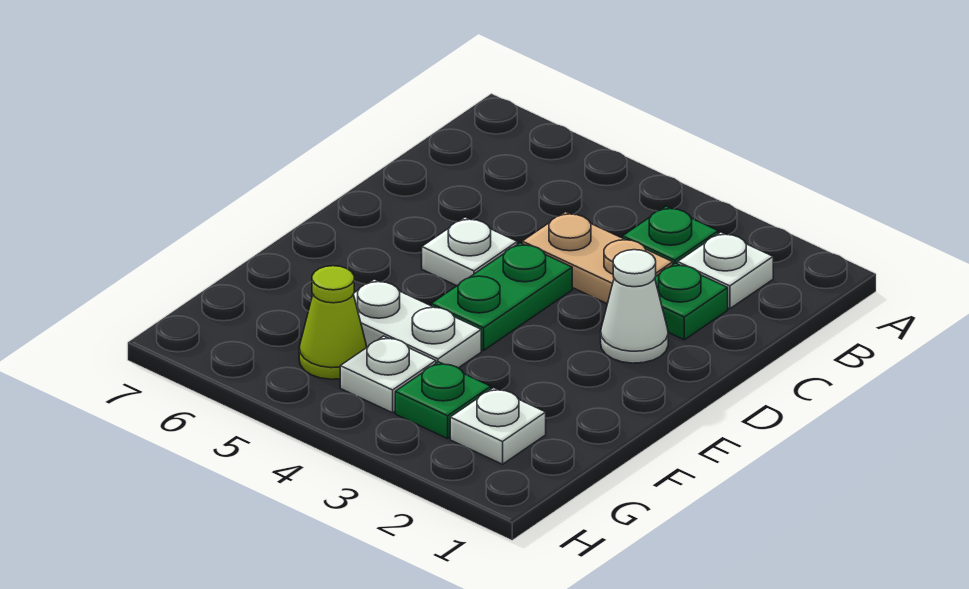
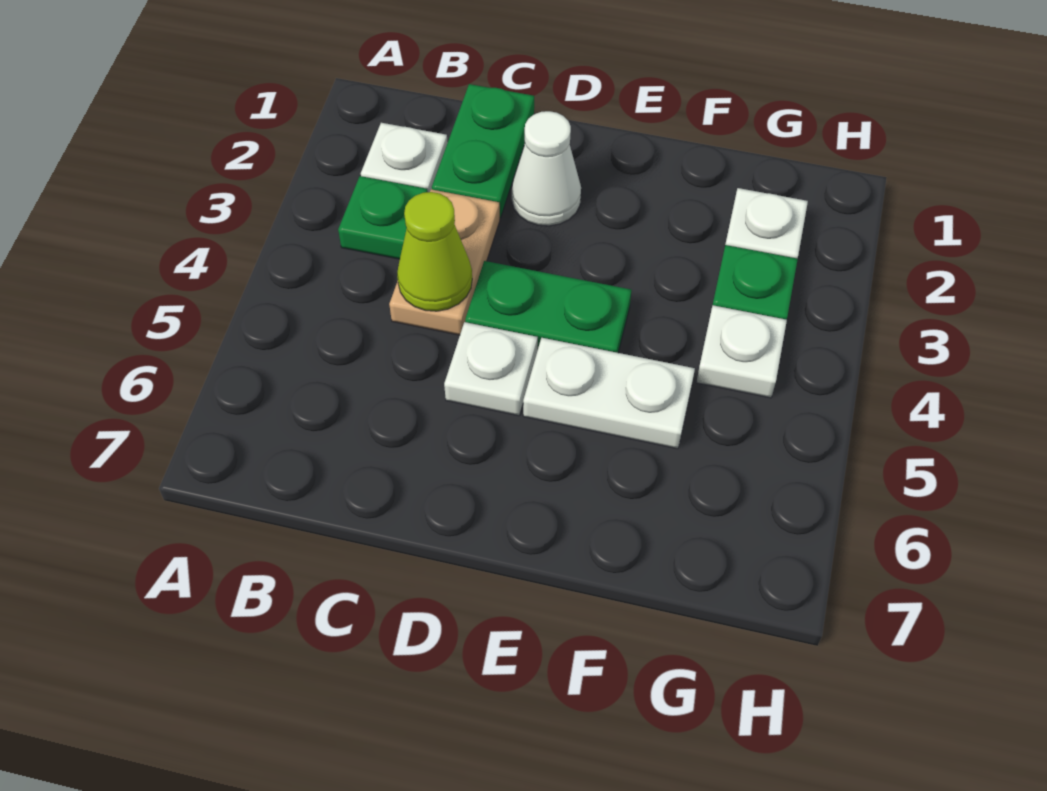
green 1x1 plate [655,263,728,340] -> green 1x2 plate [432,84,534,218]
white 1x2 plate [353,279,481,368] -> white 1x2 plate turned to [523,338,695,449]
lime 1x1 cone [299,266,367,379] -> lime 1x1 cone moved to [397,192,472,311]

